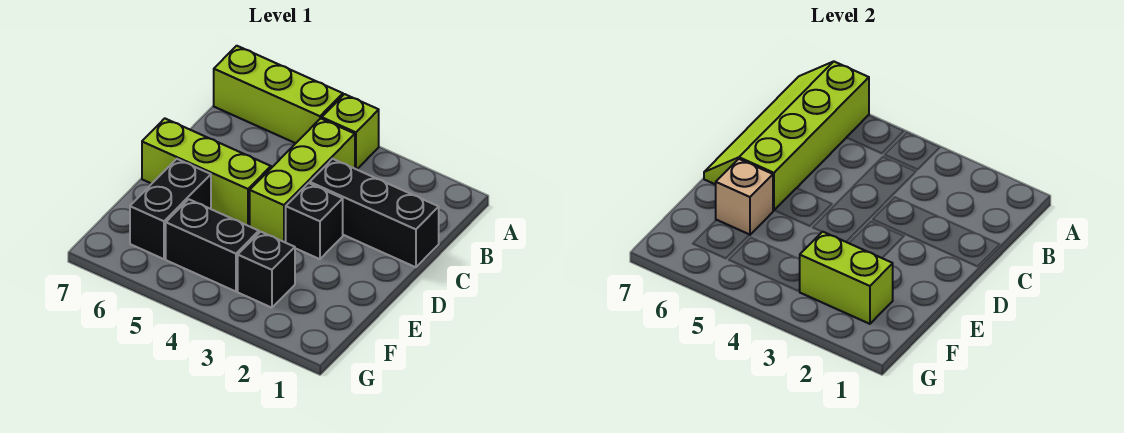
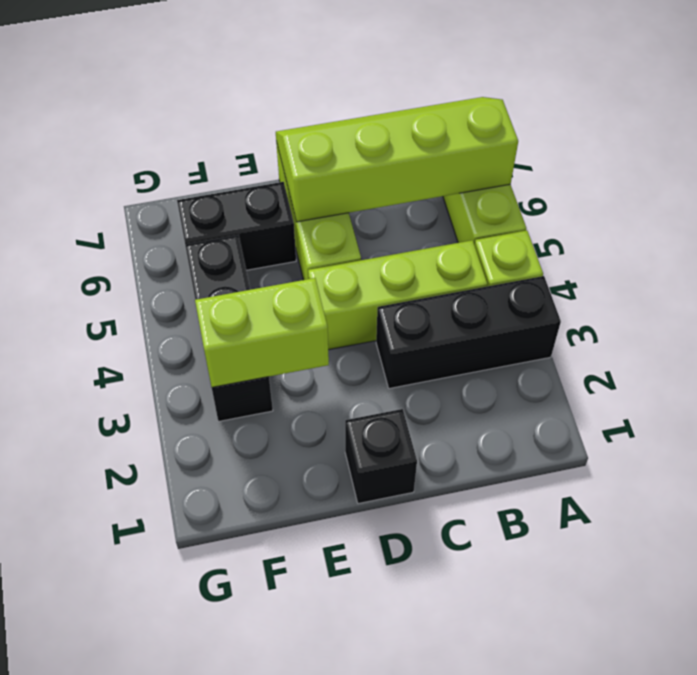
black 1x3 brick [310,159,439,267] -> black 1x3 brick turned to [376,276,561,389]
black 1x1 brick [286,183,343,259] -> black 1x1 brick moved to [345,409,417,504]
tan 1x1 brick [716,159,773,235] -> none
lime 1x2 brick [800,232,893,324] -> lime 1x2 brick turned to [195,278,329,387]

